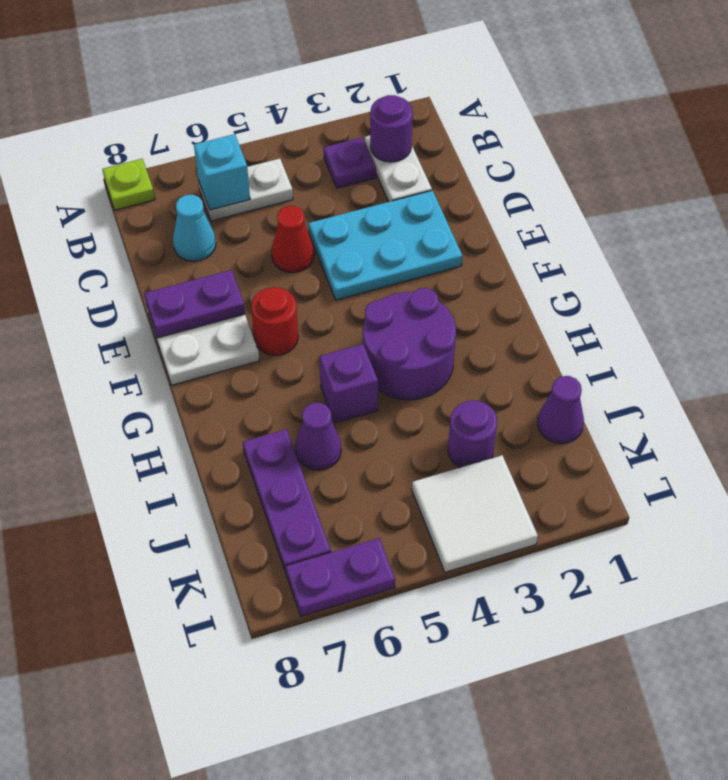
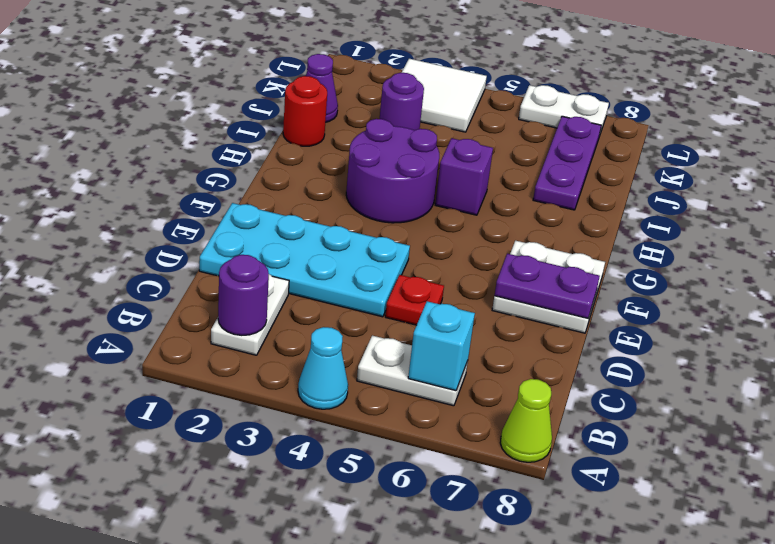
lime 1x1 plate [102,159,155,210] -> lime 1x1 cone [500,379,552,462]
purple 1x1 plate [324,137,376,188] -> none
cyan 1x1 cone [173,195,216,261] -> cyan 1x1 cone moved to [298,327,348,409]
cyan 2x3 plate [308,190,462,300] -> cyan 2x4 plate [199,203,410,317]
red 1x1 cone [271,206,314,273] -> red 1x1 plate [385,275,444,325]
red 1x1 round brick [251,287,298,356] -> red 1x1 round brick moved to [283,76,327,146]
purple 1x1 cone [295,403,341,470] -> none
purple 1x2 plate [286,538,395,616] -> white 1x2 plate [519,85,609,136]

